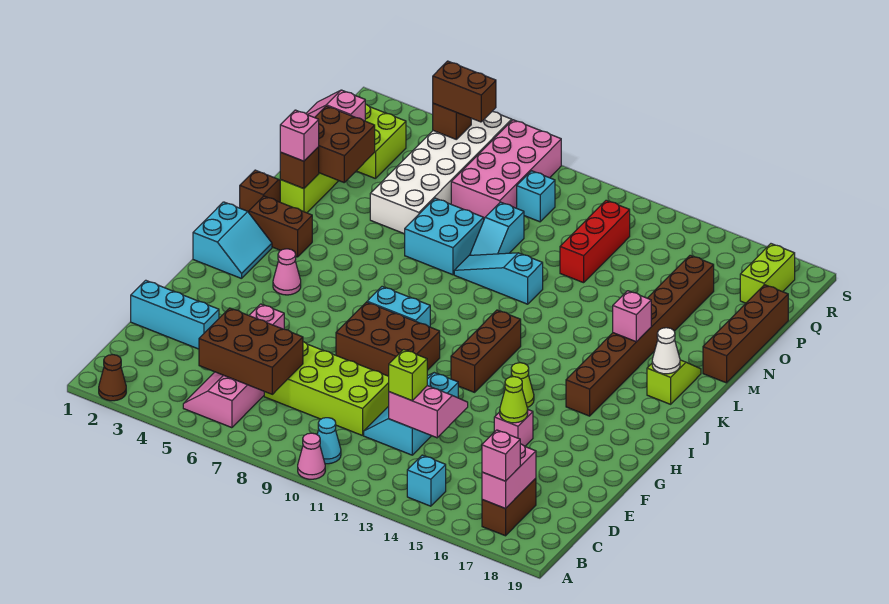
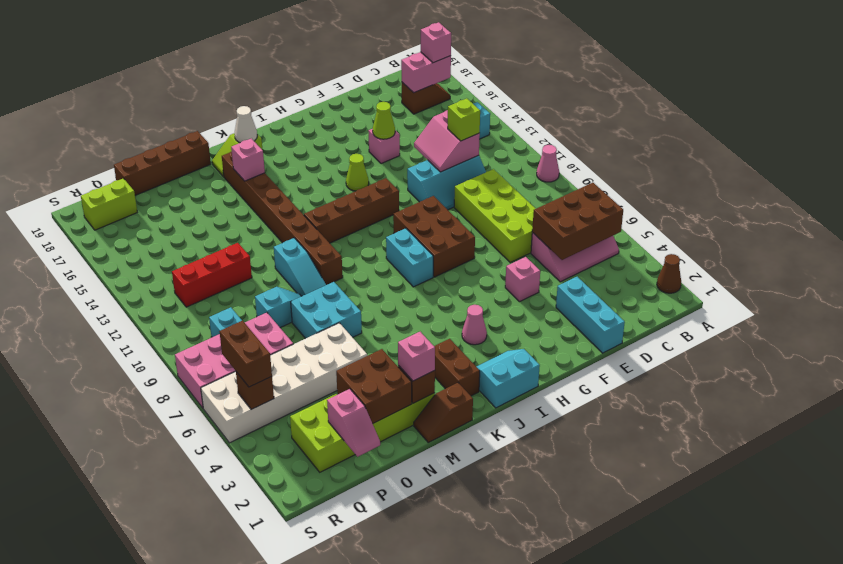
cyan 1x1 cone [317,418,341,464] -> none
brown 1x2 brick [482,478,536,536] -> brown 1x2 slope [402,82,450,114]
brown 2x3 brick [199,308,303,394] -> brown 2x3 brick turned to [532,183,623,260]
brown 1x3 brick [451,310,521,392] -> brown 1x4 brick [304,178,399,243]
brown 1x8 brick [566,255,714,416] -> brown 1x8 brick turned to [222,151,343,285]

